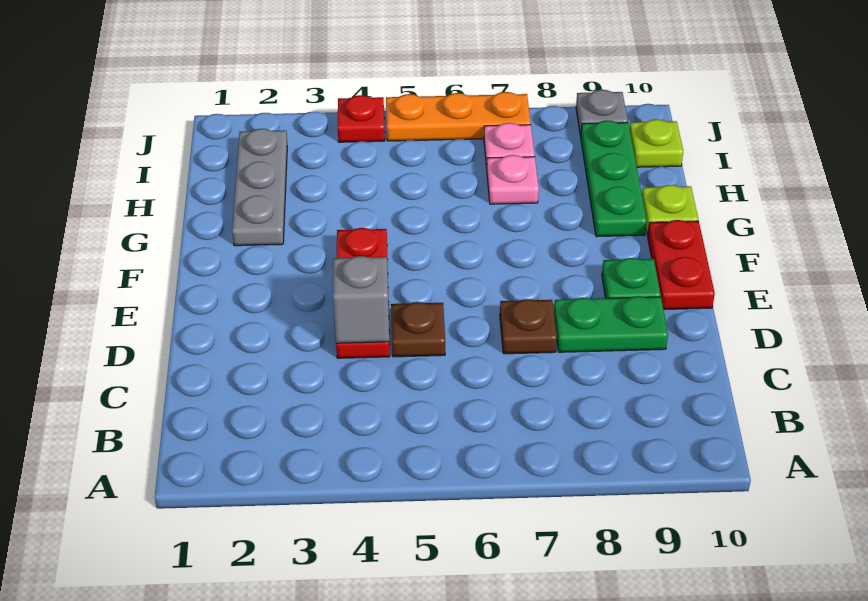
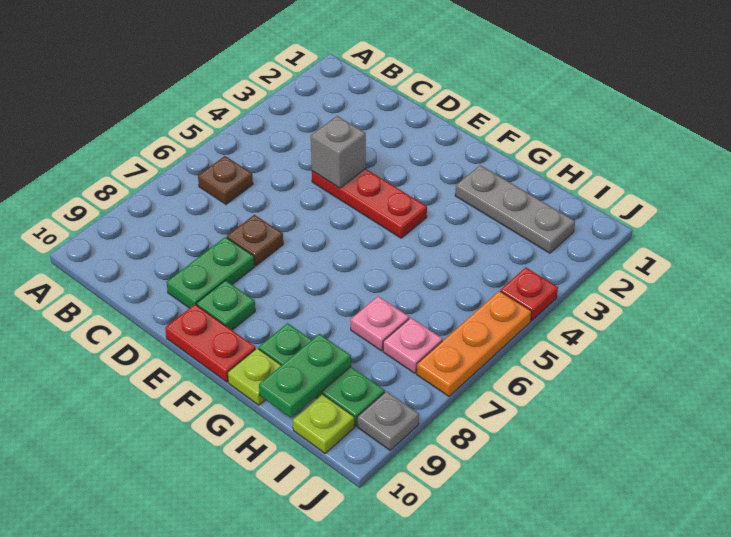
brown 1x1 plate [391,302,445,357] -> brown 1x1 plate moved to [198,156,253,204]
none -> green 1x2 plate [259,334,351,418]

